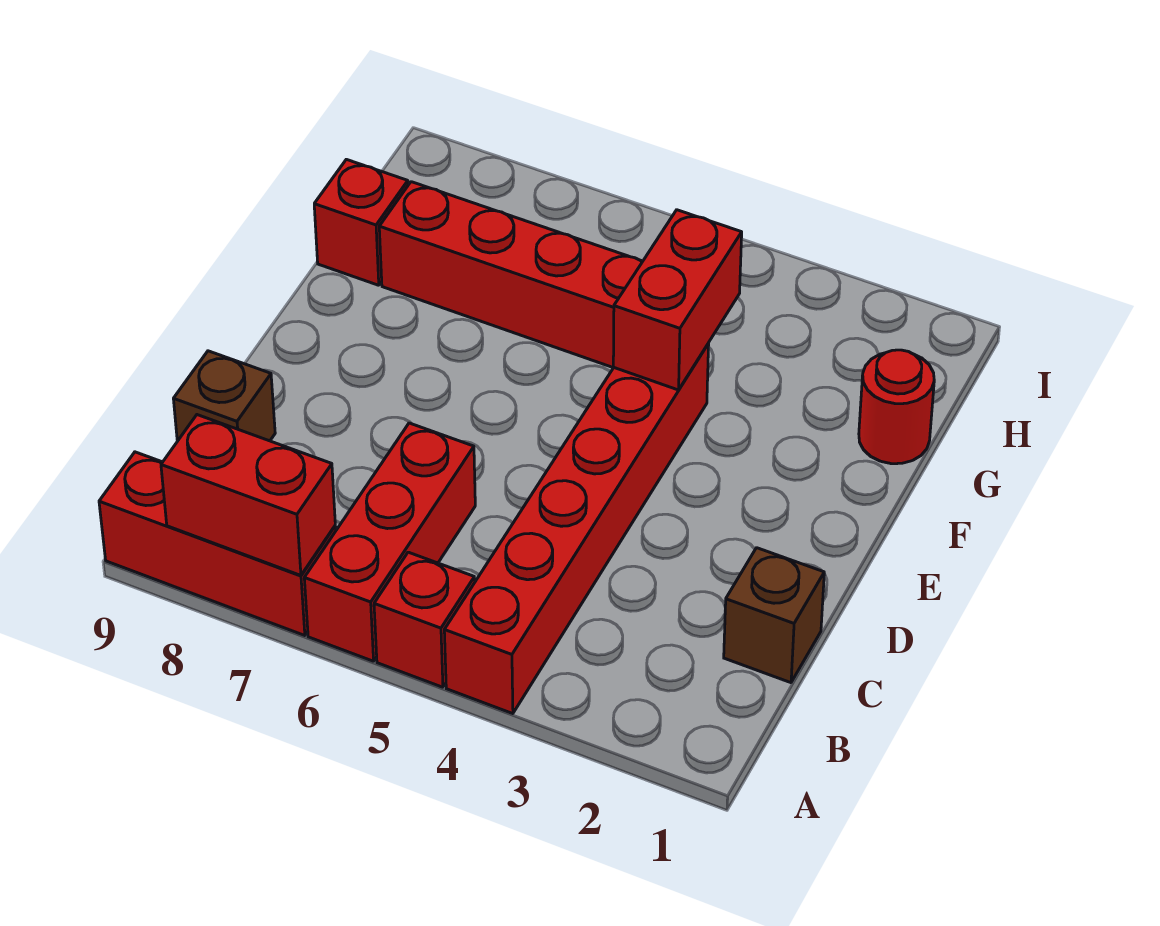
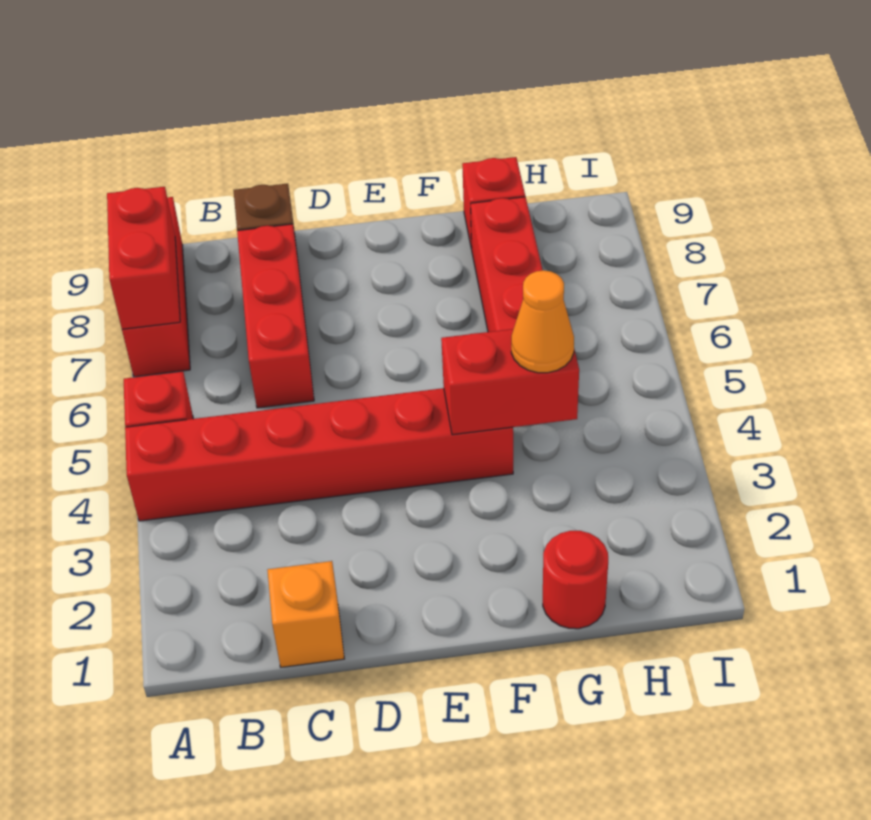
red 1x3 brick [304,423,475,661] -> red 1x3 brick turned to [237,224,314,408]
brown 1x1 brick [724,548,824,683] -> orange 1x1 brick [267,561,344,667]
none -> orange 1x1 cone [511,270,574,373]

